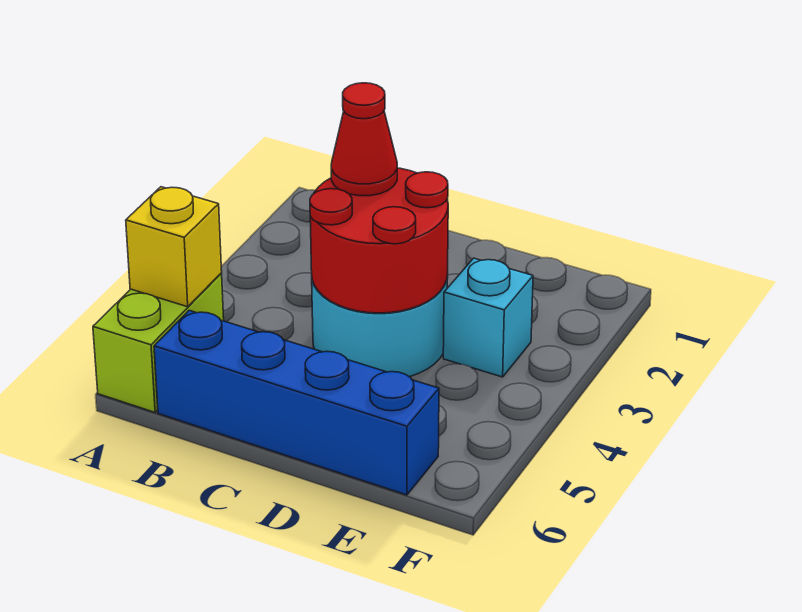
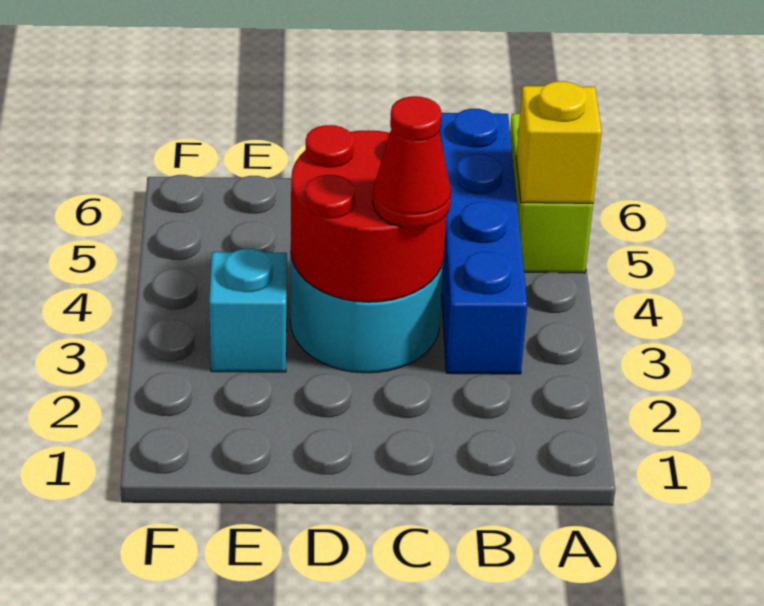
blue 1x4 brick [154,310,439,495] -> blue 1x4 brick turned to [439,109,527,374]

